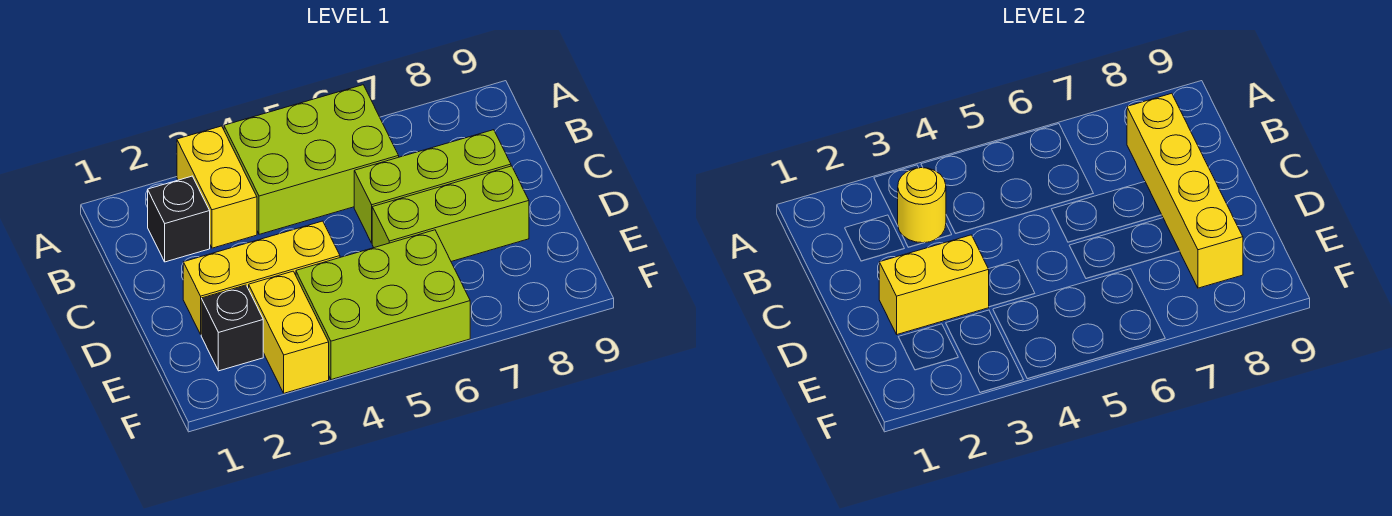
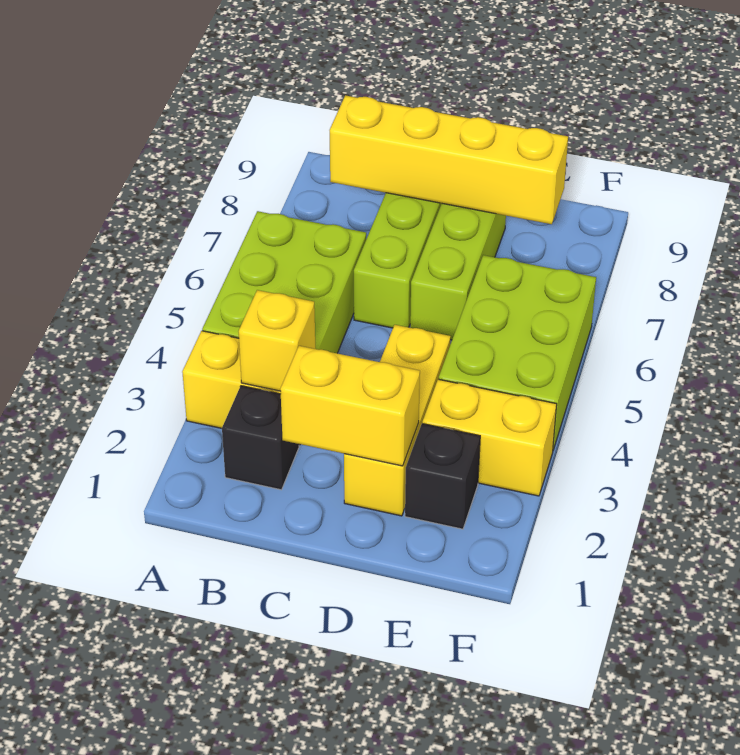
yellow 1x1 round brick [898,168,946,243] -> yellow 1x1 brick [239,290,315,391]
yellow 1x2 brick [879,235,989,334] -> yellow 1x2 brick turned to [280,346,420,466]

